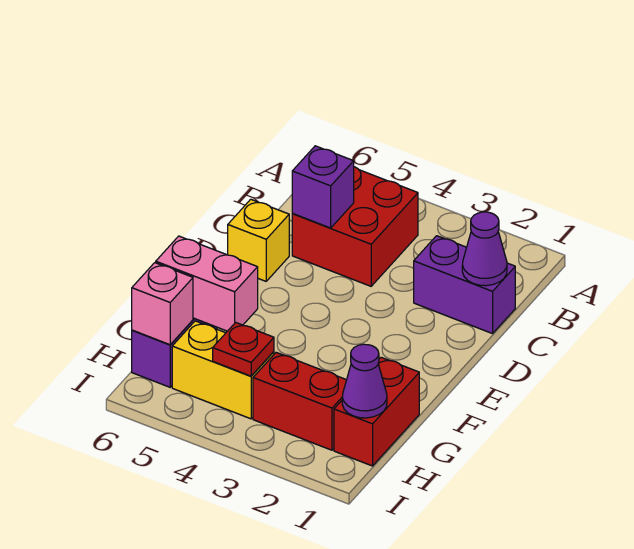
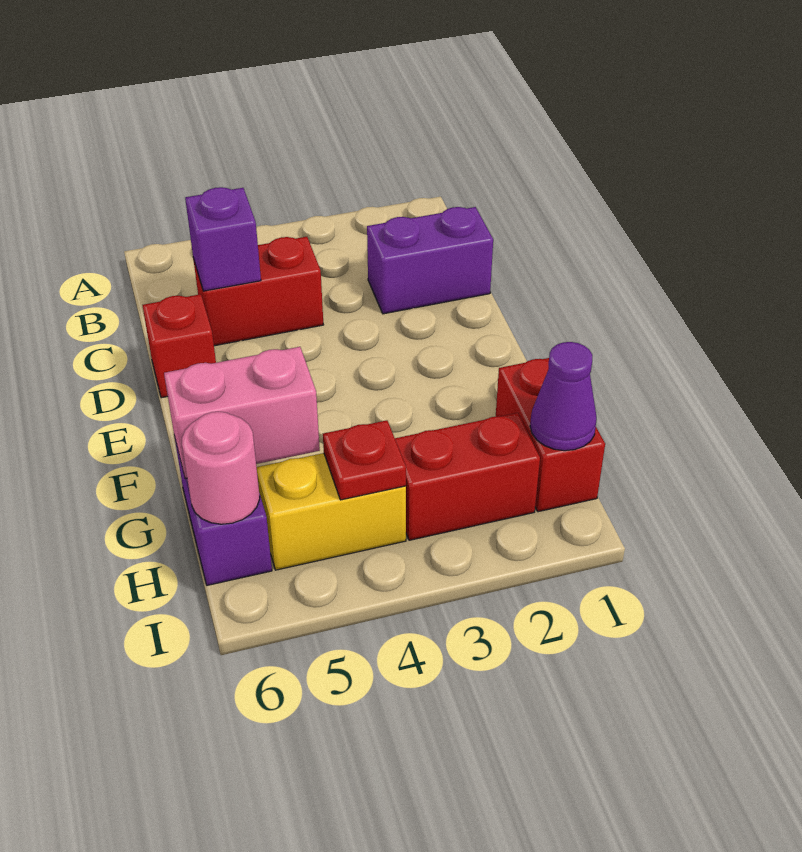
red 2x2 brick [292,167,418,286] -> red 1x2 brick [193,237,323,346]
purple 1x1 cone [462,212,507,286] -> none
yellow 1x1 brick [228,199,289,281] -> red 1x1 brick [142,294,216,398]
pink 1x1 brick [132,263,193,345] -> pink 1x1 round brick [182,412,260,524]

